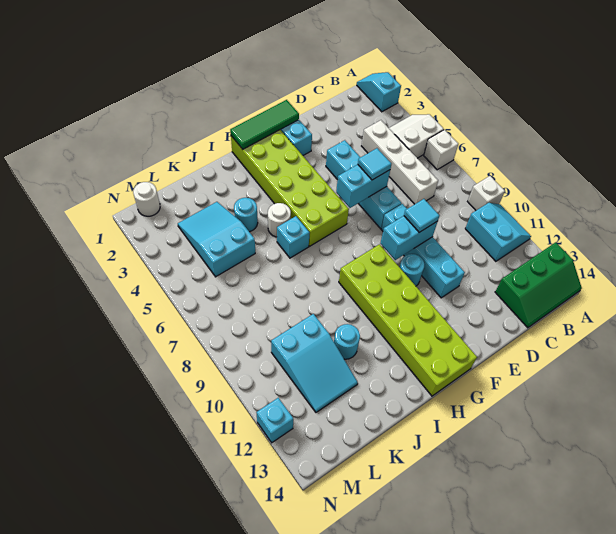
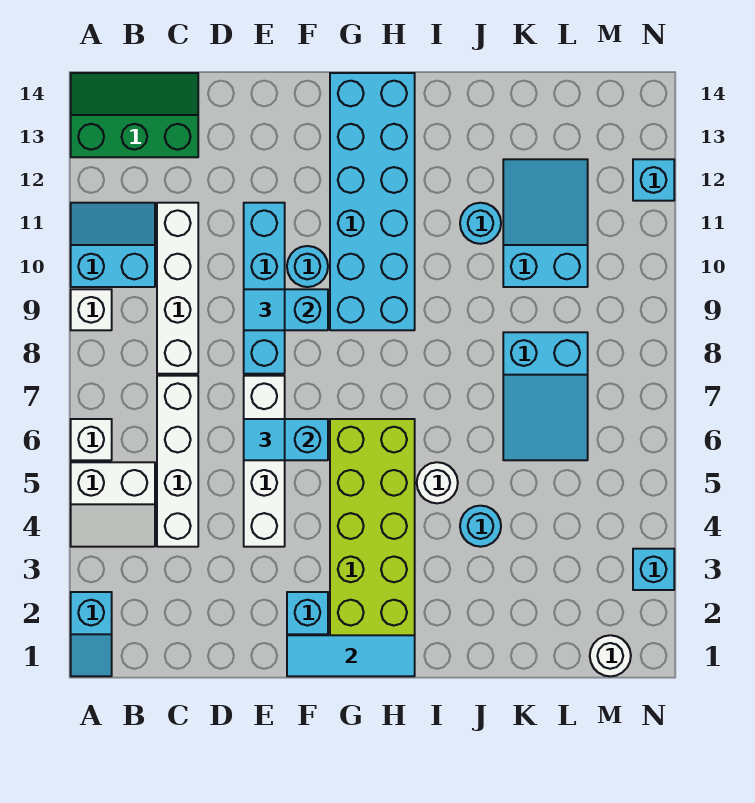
cyan 2x2 slope [465,203,531,261] -> cyan 2x2 slope turned to [71,203,155,287]
none -> white 1x4 brick [157,203,198,374]
cyan 1x4 brick [326,140,402,229] -> white 1x4 brick [244,376,285,547]
green 1x3 tile [230,100,299,149] -> cyan 1x3 tile [287,635,415,676]
lime 2x6 brick [339,244,477,396] -> cyan 2x6 brick [330,73,415,330]
cyan 1x1 brick [277,216,310,258] -> cyan 1x1 brick moved to [633,549,674,590]
cyan 2x3 slope [178,202,255,277] -> cyan 2x3 slope moved to [503,332,588,460]

